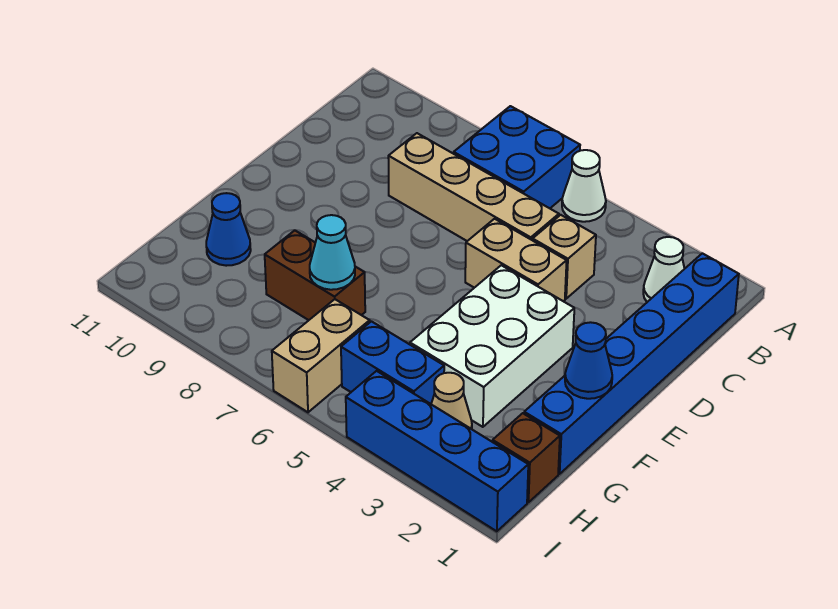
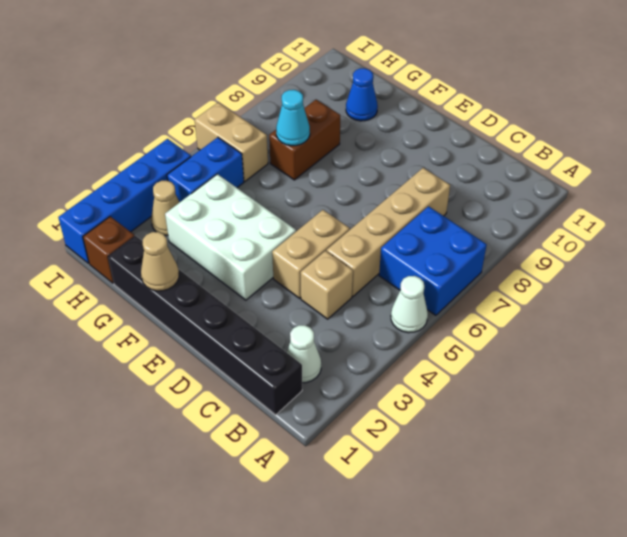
blue 1x6 brick [524,253,739,474] -> black 1x6 brick [108,236,302,415]
blue 1x1 cone [565,322,612,399] -> tan 1x1 cone [141,232,179,291]

